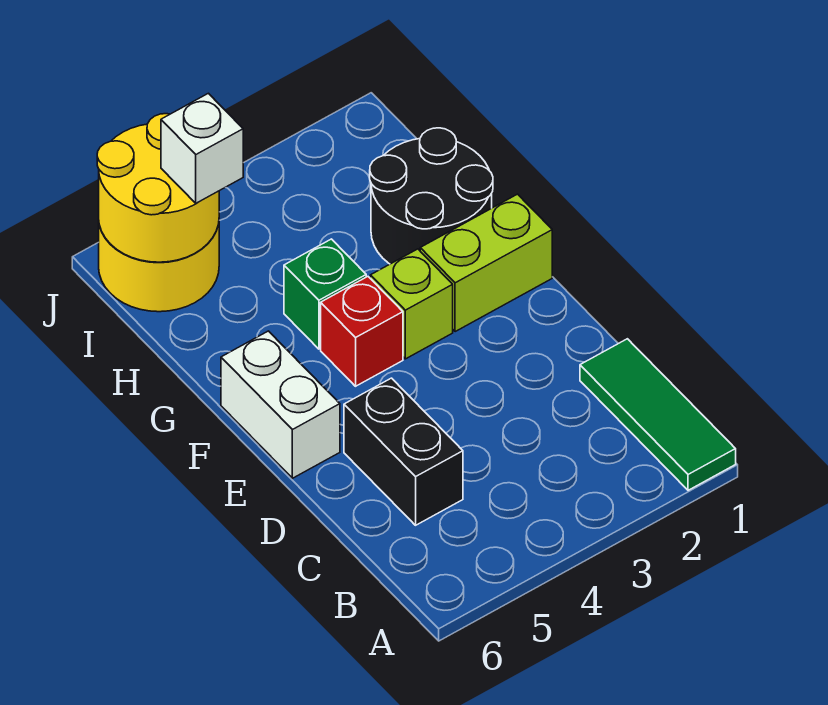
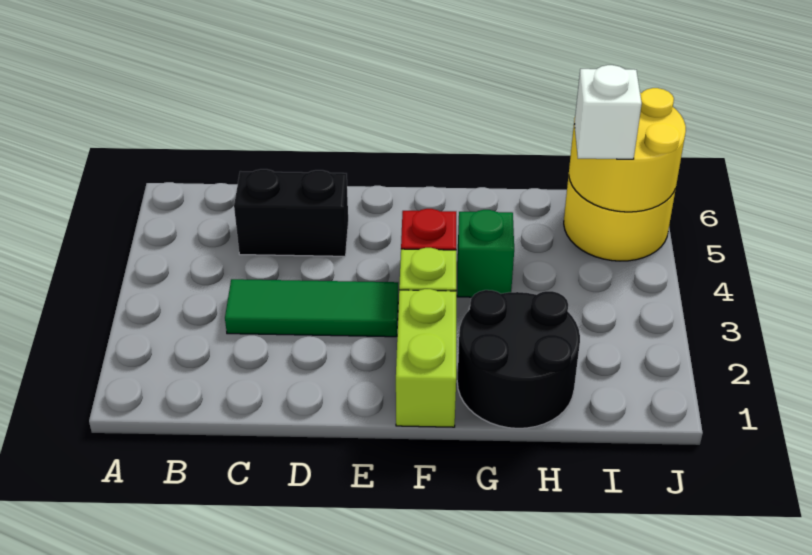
green 1x3 tile [580,339,736,490] -> green 1x3 tile moved to [225,279,398,337]
white 1x2 brick [221,331,340,478] -> none

